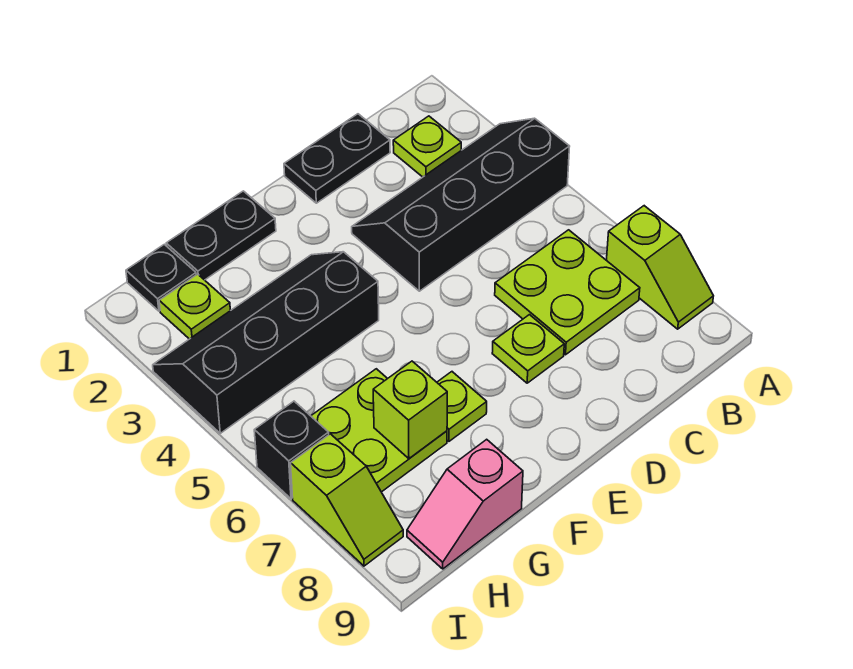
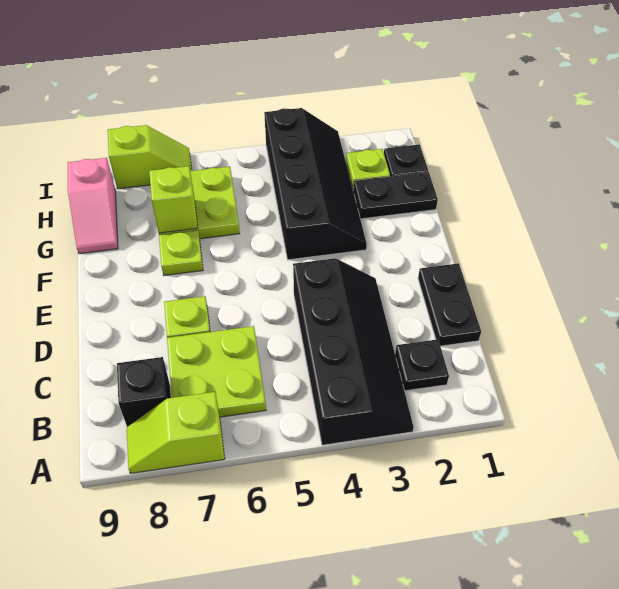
lime 1x1 plate [393,116,461,177] -> black 1x1 plate [395,339,449,391]
black 1x2 plate [166,191,276,280] -> black 1x2 plate turned to [353,172,438,219]
pink 1x2 slope [407,439,523,569] -> pink 1x2 slope turned to [68,158,118,254]
black 1x1 brick [254,401,329,499] -> black 1x1 brick moved to [117,357,171,427]
lime 1x2 slope [291,434,403,566] -> lime 1x2 slope turned to [108,125,192,189]

